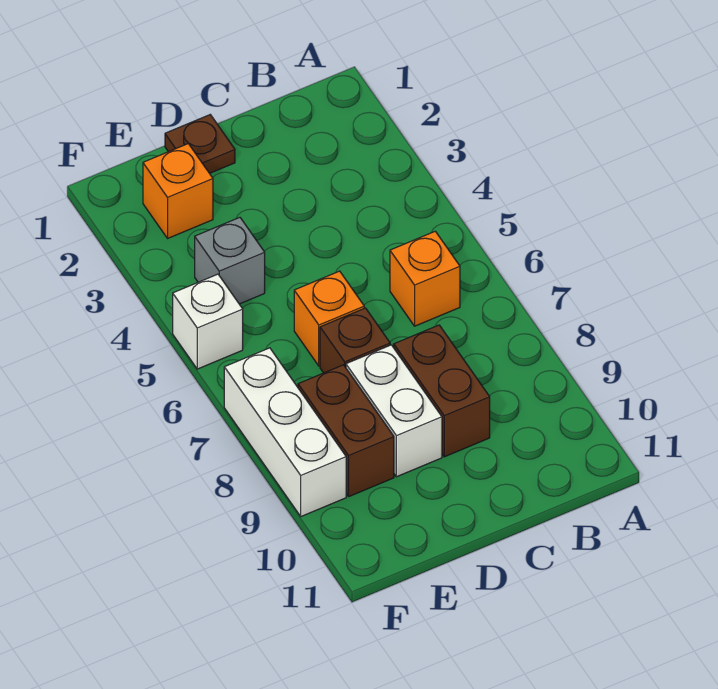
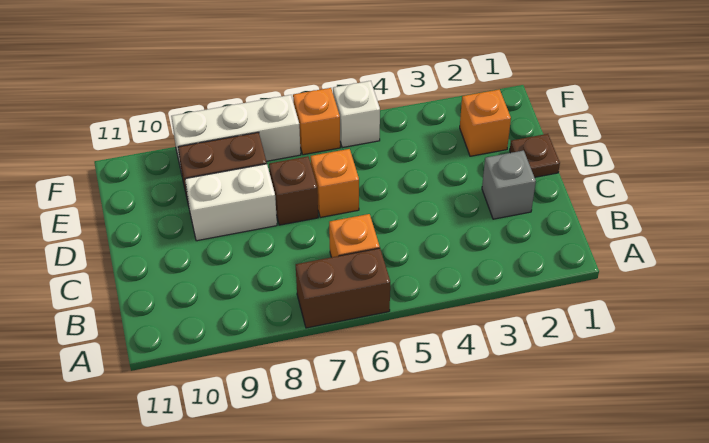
brown 1x2 brick [394,325,490,457] -> brown 1x2 brick moved to [296,248,390,328]
grey 1x1 brick [195,217,265,304] -> grey 1x1 brick moved to [482,151,536,219]
none -> orange 1x1 brick [293,88,340,155]

